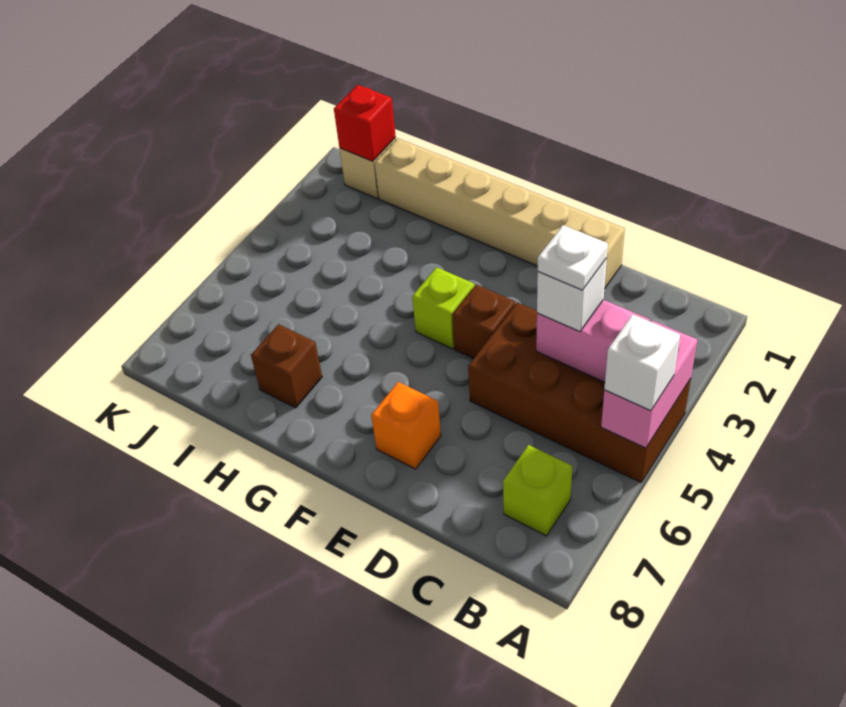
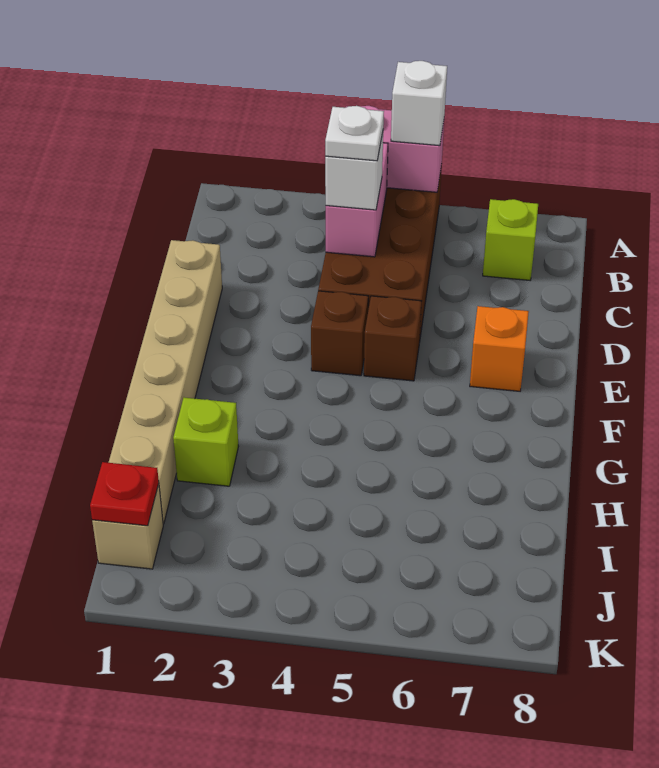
lime 1x1 brick [412,267,474,349] -> lime 1x1 brick moved to [173,398,239,486]
brown 1x1 brick [251,324,322,408] -> brown 1x1 brick moved to [364,296,421,381]
red 1x1 brick [334,85,396,161] -> red 1x1 plate [90,462,159,526]

